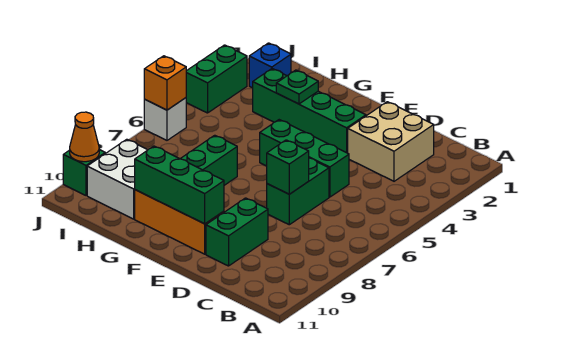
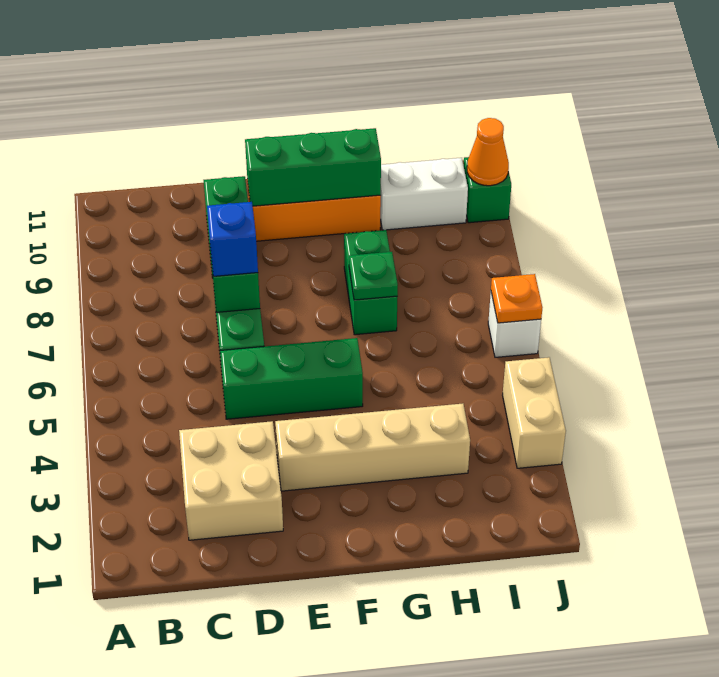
green 1x4 brick [253,69,366,153] -> tan 1x4 brick [275,403,470,491]
green 1x1 plate [276,70,318,104] -> green 1x1 plate moved to [349,252,398,300]
white 2x2 brick [87,139,148,219] -> white 1x2 brick [380,158,468,230]
blue 1x1 brick [249,43,291,88] -> blue 1x1 brick moved to [207,202,258,276]
green 1x2 brick [186,45,247,113] -> tan 1x2 brick [503,357,566,468]
orange 1x1 brick [144,56,186,110] -> orange 1x1 plate [491,274,542,323]

